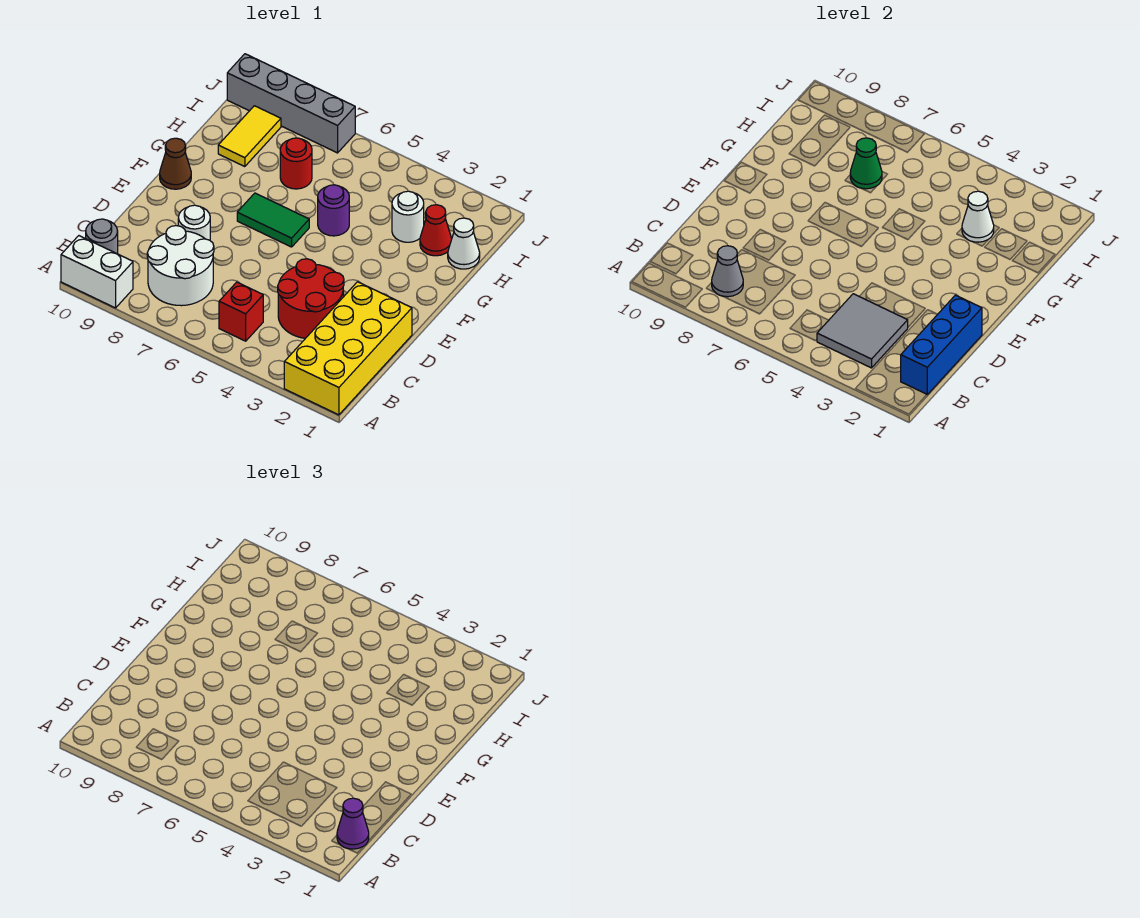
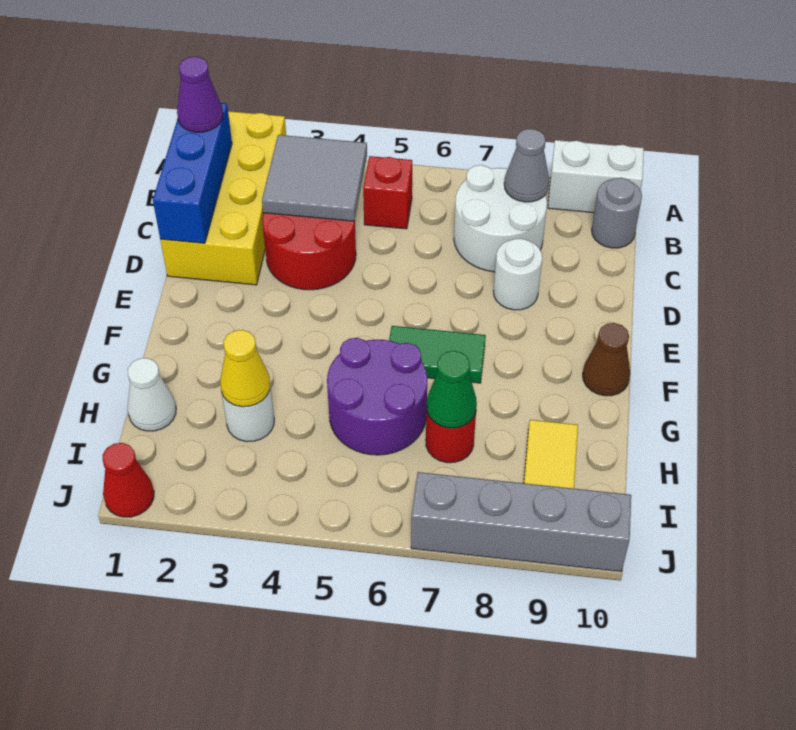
purple 1x1 round brick [318,185,349,236] -> purple 2x2 round brick [327,338,427,455]
red 1x1 cone [420,205,452,256] -> red 1x1 cone moved to [103,443,154,517]
white 1x1 cone [962,191,994,242] -> yellow 1x1 cone [220,330,270,407]

